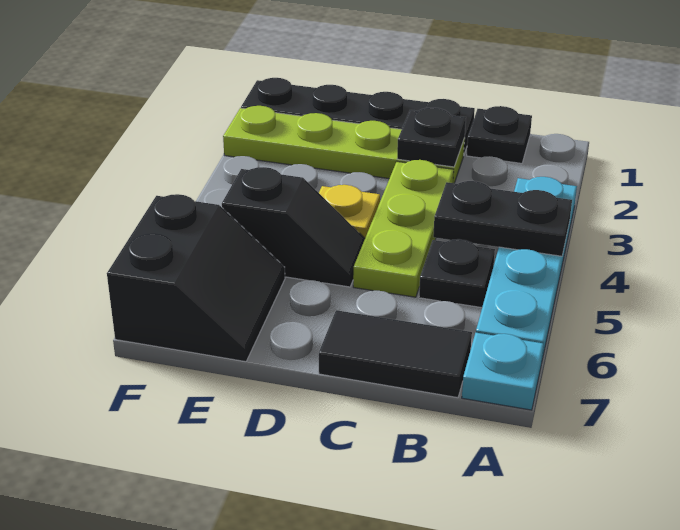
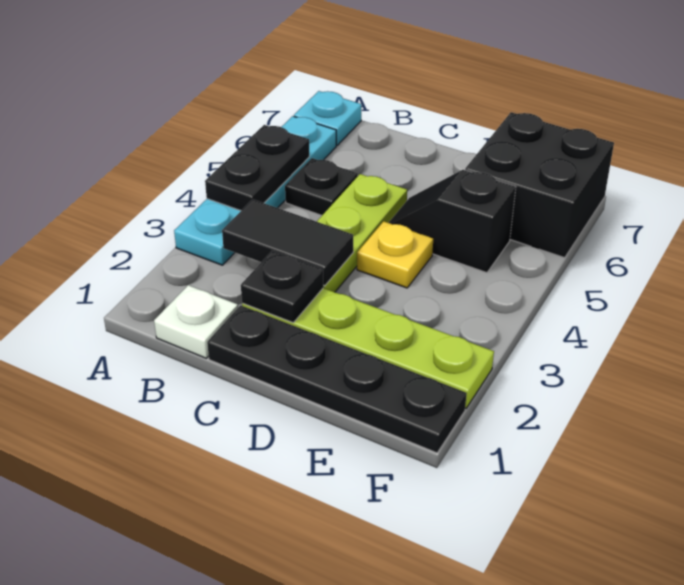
black 1x2 plate [433,181,572,256] -> black 1x2 plate turned to [205,125,309,211]
black 1x1 plate [467,106,532,163] -> white 1x1 plate [154,285,238,358]
black 1x2 tile [319,310,472,398] -> black 1x2 tile moved to [222,199,353,286]
black 2x2 slope [107,194,285,362] -> black 2x2 brick [465,112,614,258]

